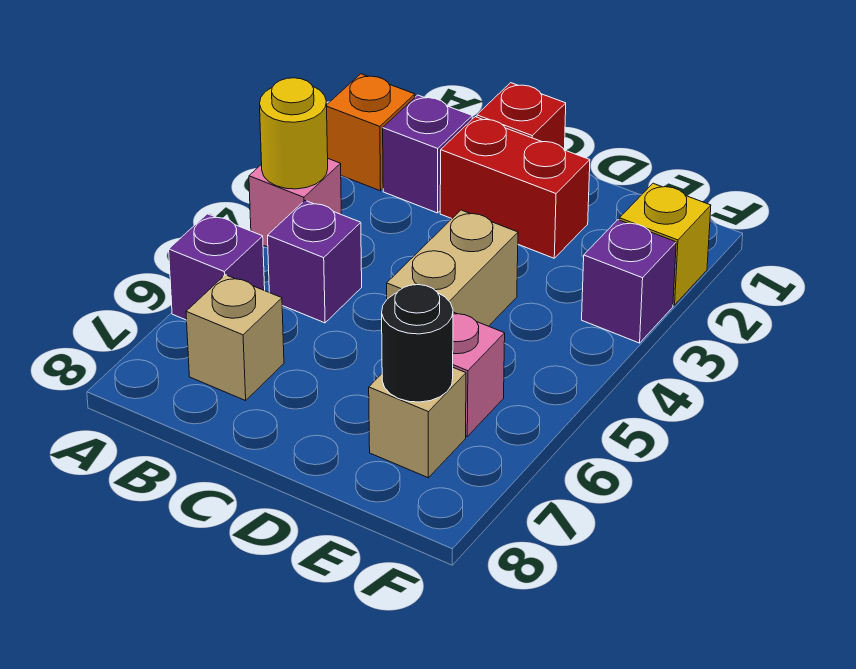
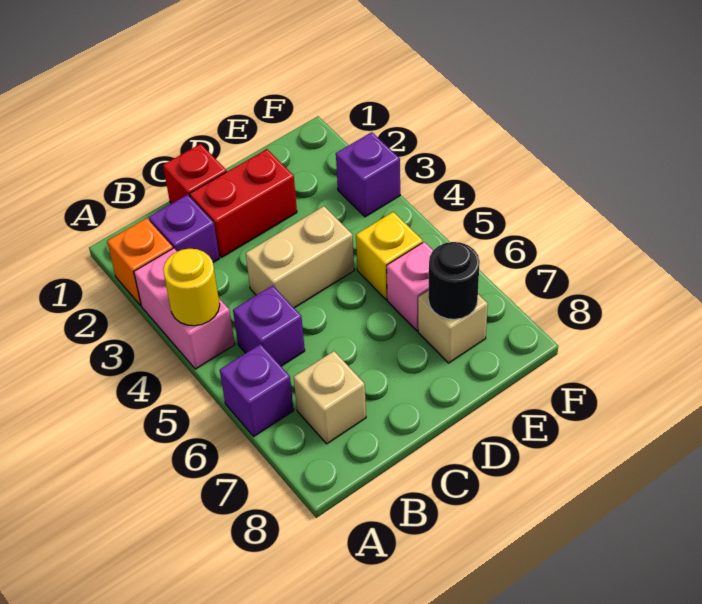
pink 1x1 brick [249,159,341,247] -> pink 1x2 brick [134,248,235,369]
tan 1x2 brick [387,210,518,326] -> tan 1x2 brick turned to [246,206,354,308]
yellow 1x1 brick [619,183,711,305] -> yellow 1x1 brick moved to [356,212,423,300]

